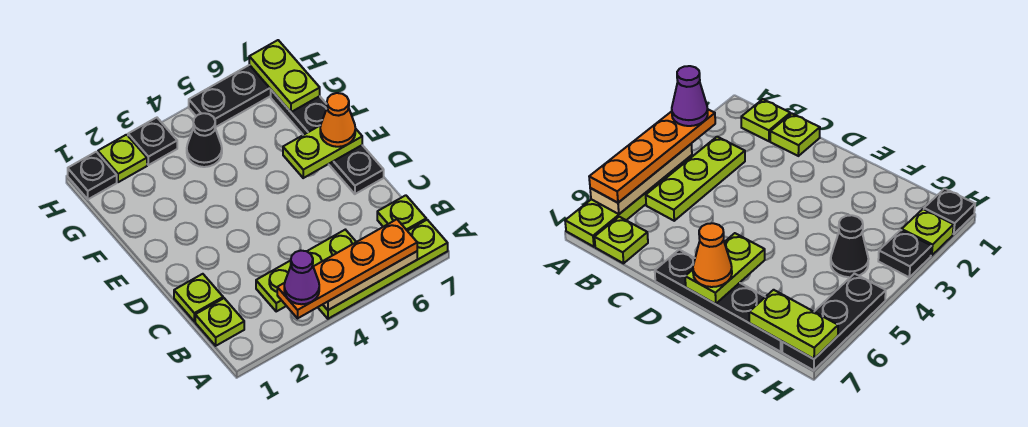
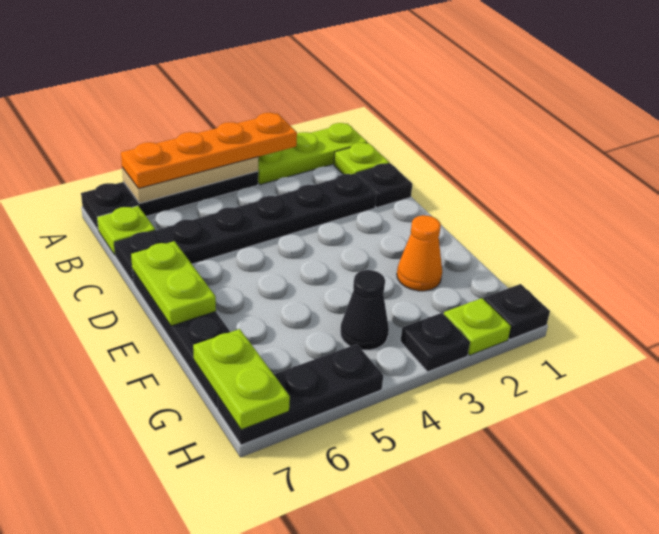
purple 1x1 cone [284,250,319,304] -> none
lime 1x4 plate [318,220,448,319] -> black 1x4 plate [81,171,258,229]
lime 1x3 plate [256,230,356,311] -> lime 1x3 plate moved to [258,123,367,185]
lime 1x1 plate [174,274,223,321] -> black 1x1 plate [356,163,412,208]
none -> black 1x6 plate [114,174,376,282]
lime 1x2 plate [283,125,362,178] -> lime 1x2 plate turned to [131,241,216,326]
orange 1x1 cone [320,93,355,147] -> orange 1x1 cone moved to [397,215,442,291]

